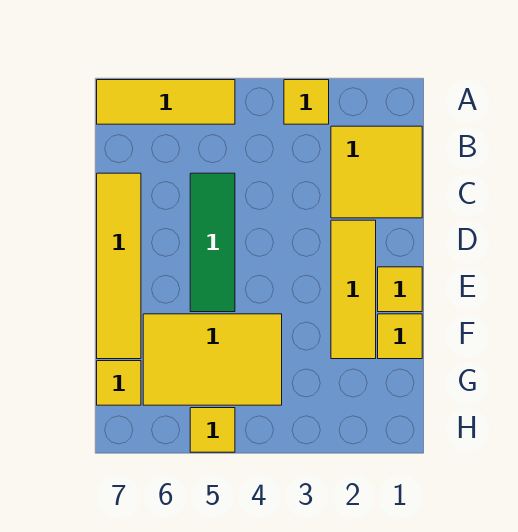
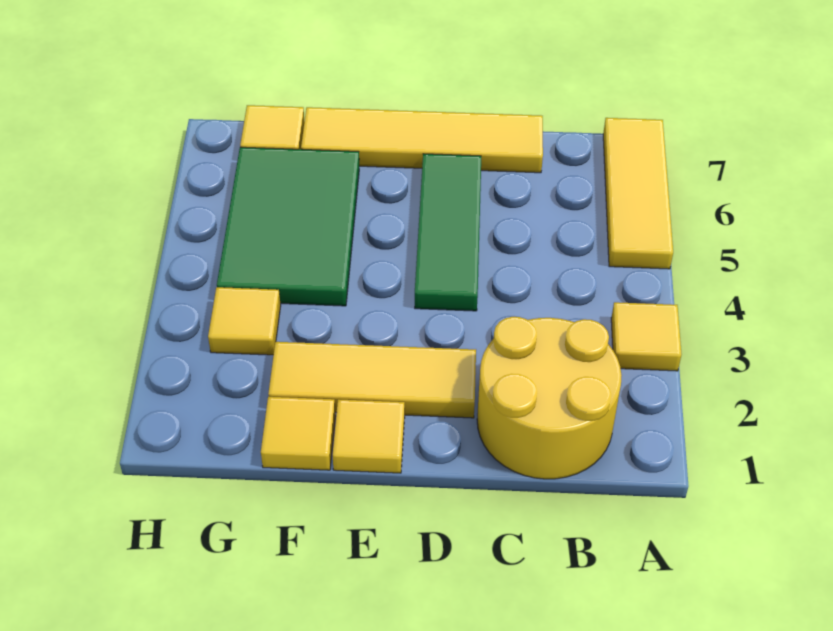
yellow 2x2 tile [331,126,422,218] -> yellow 2x2 round brick [477,317,622,479]
green 1x3 tile [190,173,235,312] -> green 1x3 tile turned to [415,154,481,311]
yellow 2x3 tile [143,314,282,405] -> green 2x3 tile [217,147,359,306]
yellow 1x1 tile [190,408,235,452] -> yellow 1x1 tile moved to [208,287,281,355]

